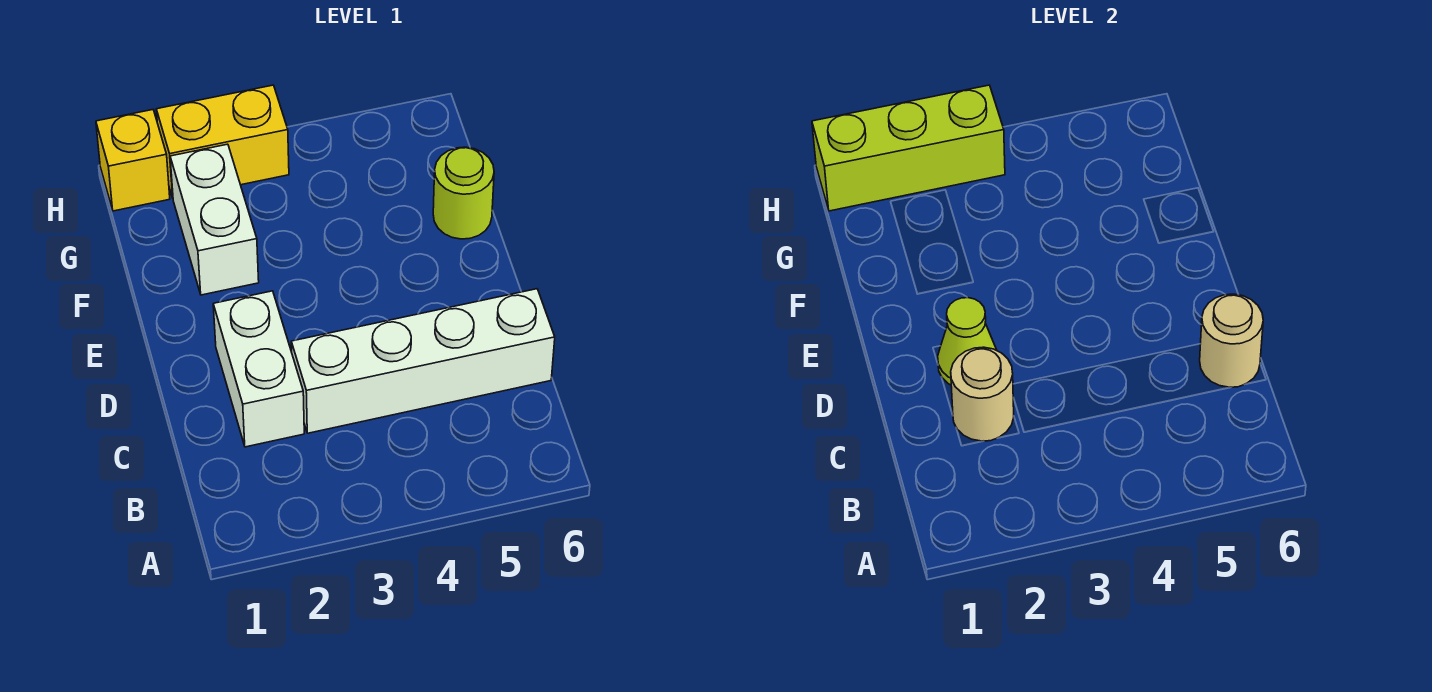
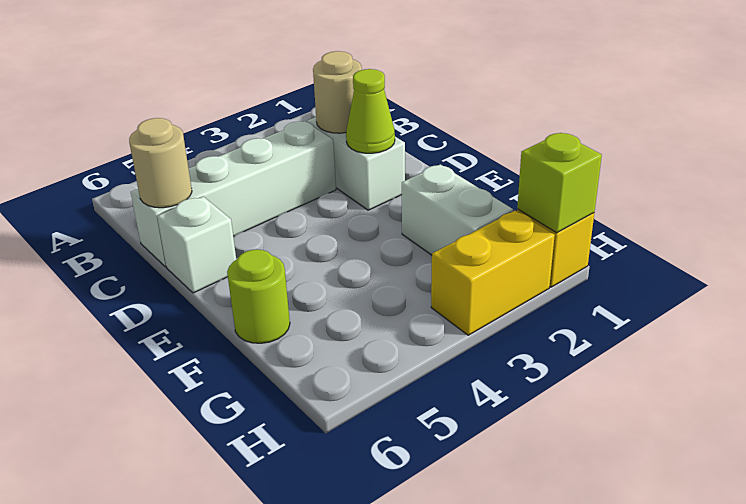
none -> white 1x1 brick [157,197,236,293]
lime 1x3 brick [812,85,1005,211] -> lime 1x1 brick [517,133,602,233]

